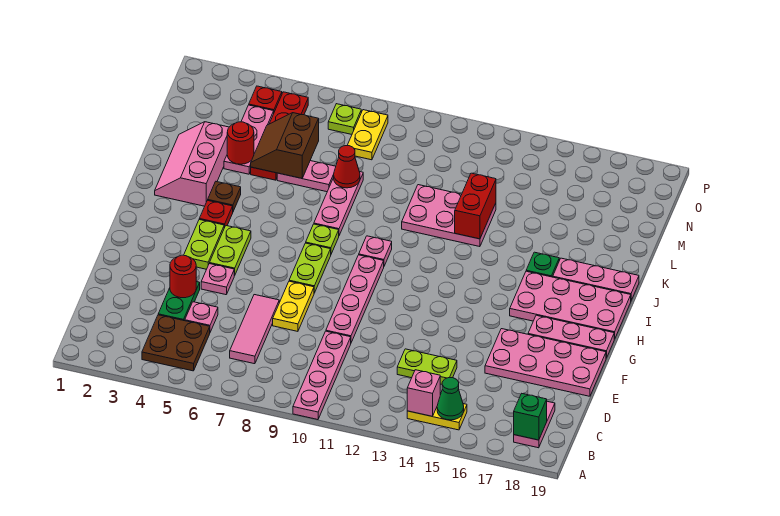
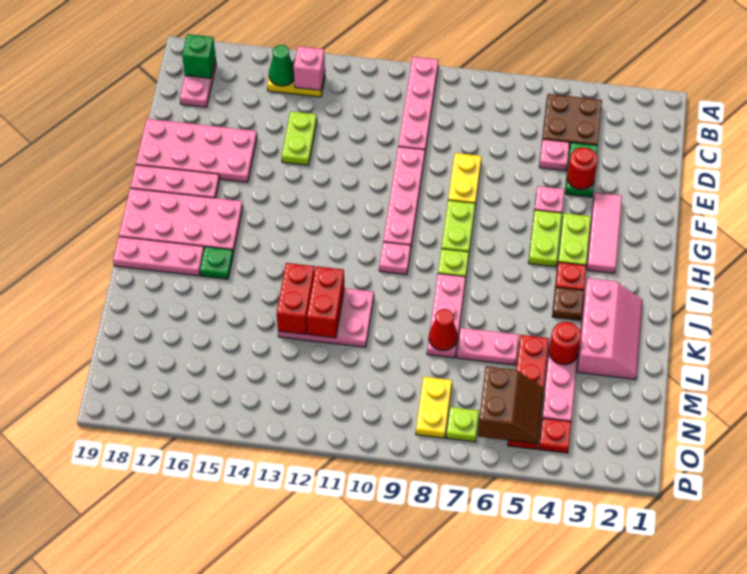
pink 1x3 tile [230,295,279,364] -> pink 1x3 tile moved to [587,193,622,273]
lime 1x2 plate [397,349,457,384] -> lime 1x2 plate turned to [282,111,317,165]
none -> red 1x2 brick [307,266,344,338]
brown 2x2 slope [251,113,319,178] -> brown 2x2 slope moved to [478,366,544,444]

